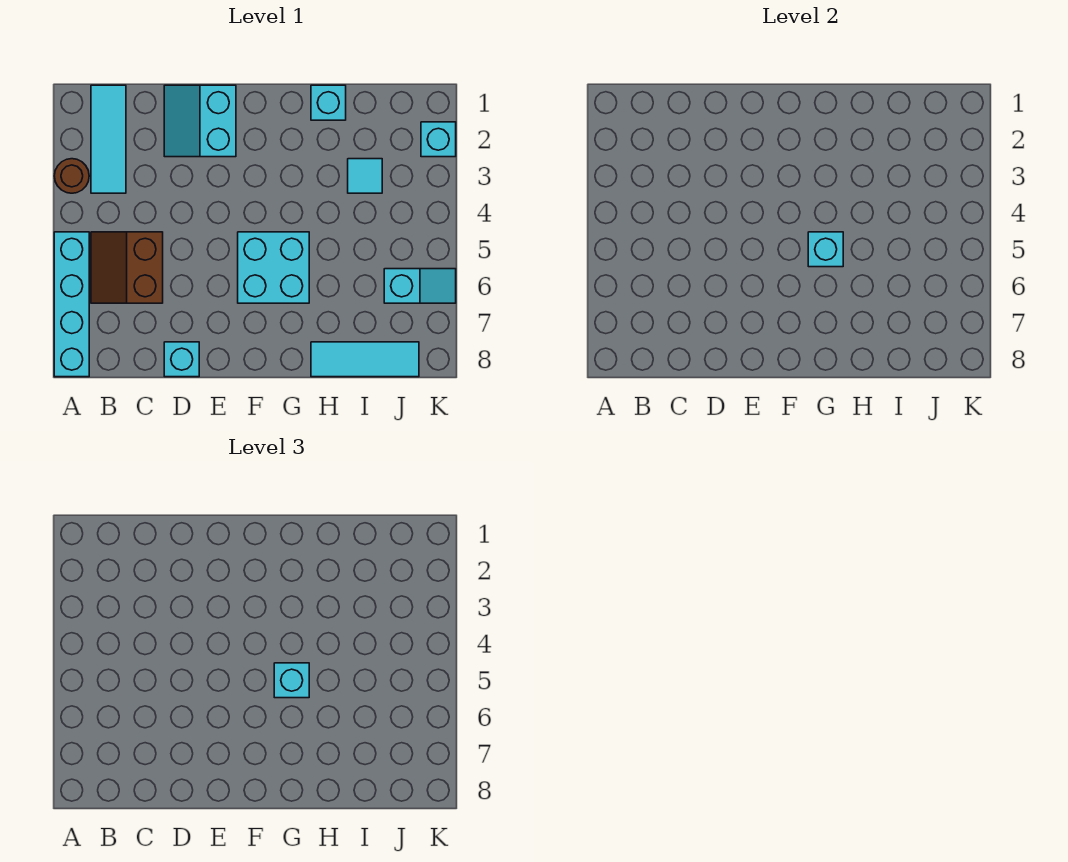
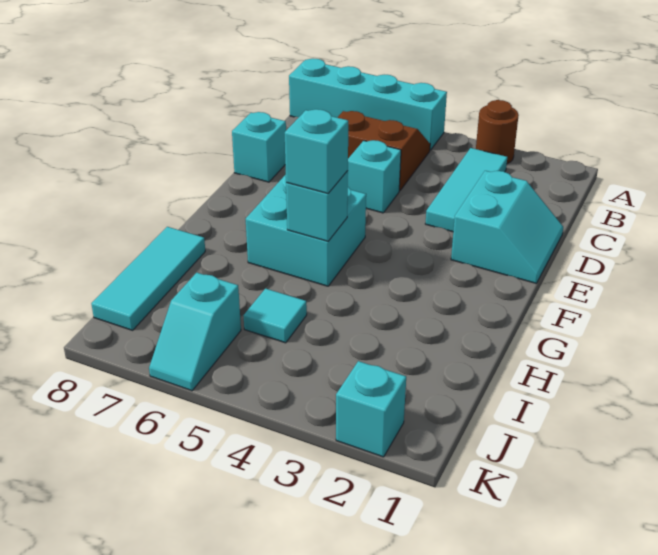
cyan 1x3 tile [91,85,126,193] -> cyan 1x3 tile turned to [425,148,507,232]
cyan 2x2 slope [164,85,236,157] -> cyan 2x2 slope turned to [451,171,563,283]
cyan 1x1 brick [311,85,346,120] -> cyan 1x1 brick moved to [348,140,401,213]
cyan 1x1 tile [348,159,382,193] -> cyan 1x1 tile moved to [243,289,307,343]

